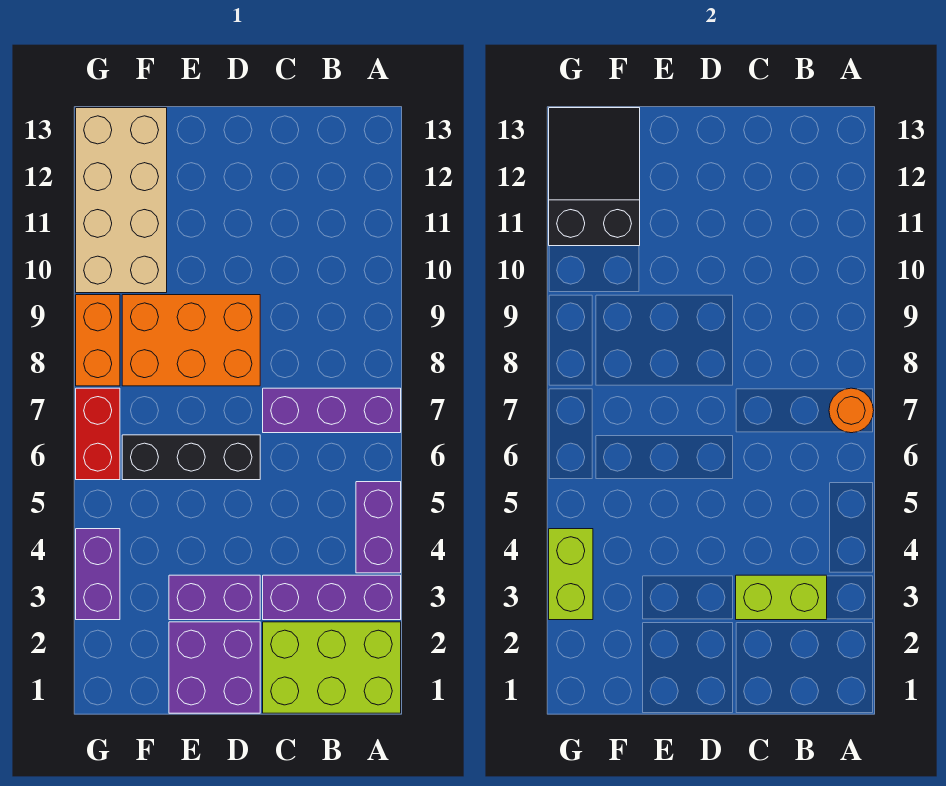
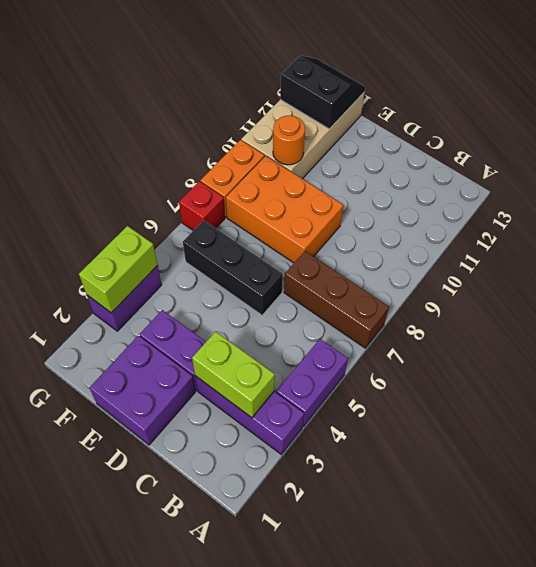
lime 2x3 brick [263,622,401,713] -> none
purple 1x3 brick [263,388,401,433] -> brown 1x3 brick [284,251,389,348]
orange 1x1 round brick [829,388,874,433] -> orange 1x1 round brick moved to [273,116,305,165]
black 2x3 slope [549,108,640,246] -> black 2x2 slope [280,56,365,129]
red 1x2 brick [76,388,120,480] -> red 1x1 brick [179,181,225,230]

